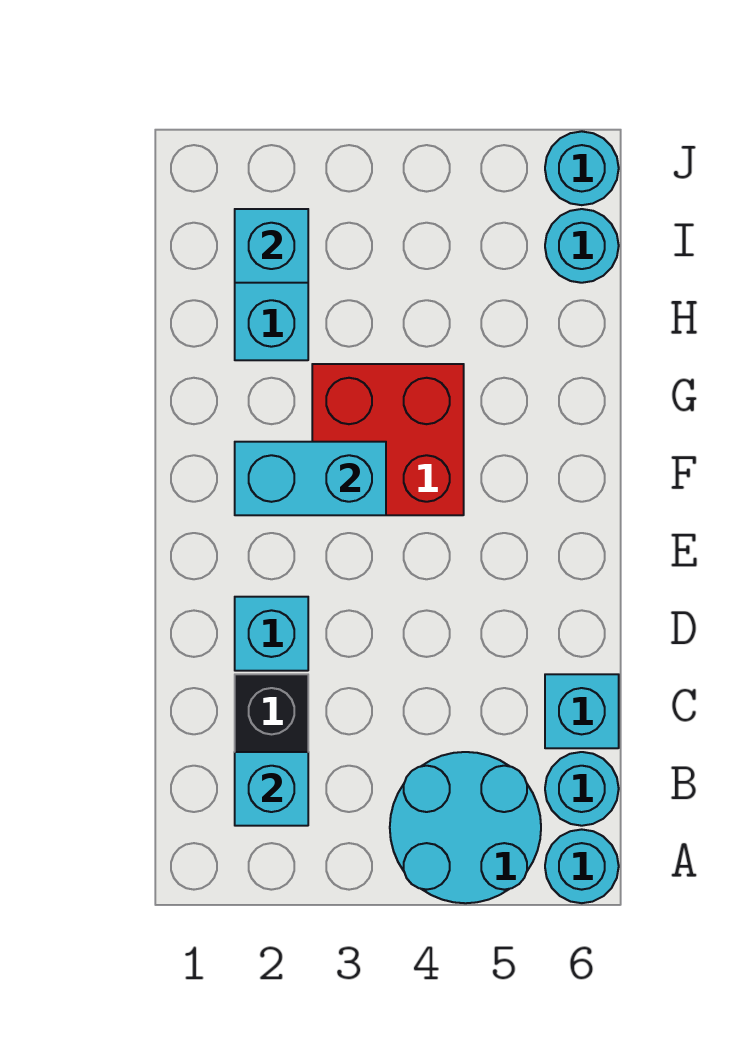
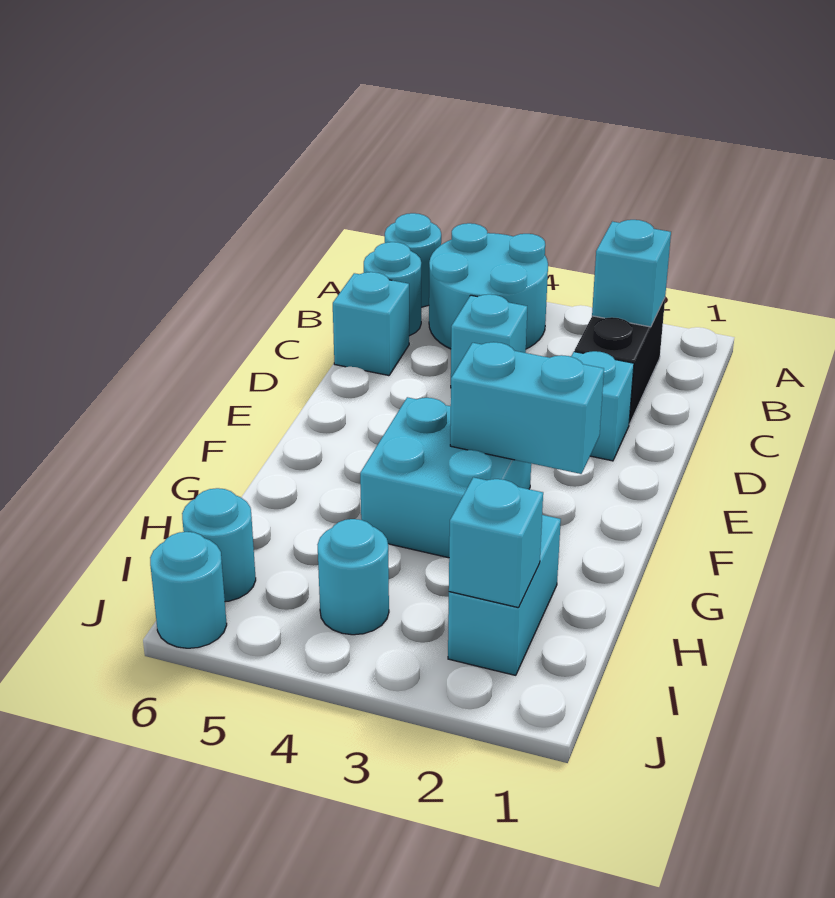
none -> cyan 1x1 brick [451,294,527,378]
red 2x2 brick [312,364,464,515] -> cyan 2x2 brick [360,397,531,558]
none -> cyan 1x1 round brick [317,519,389,635]

